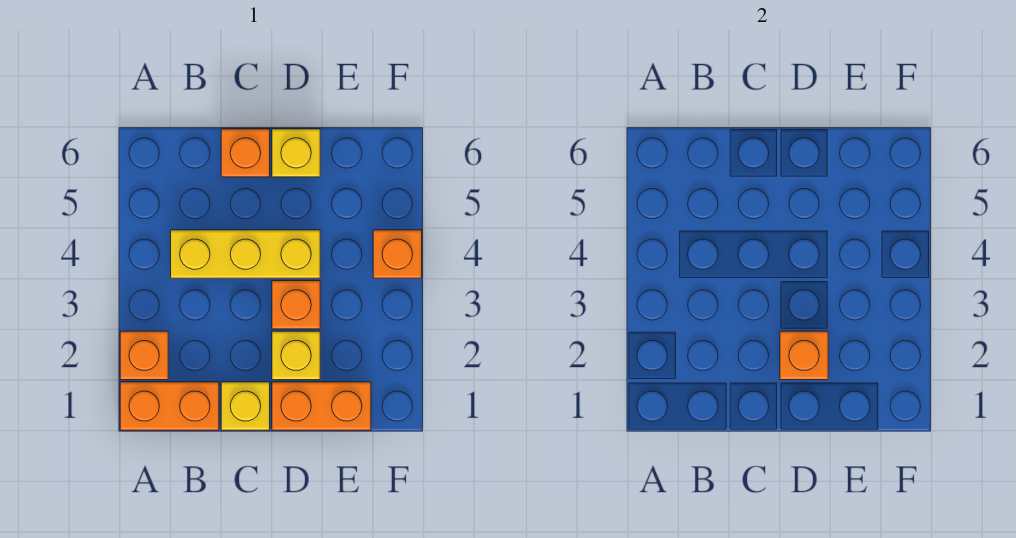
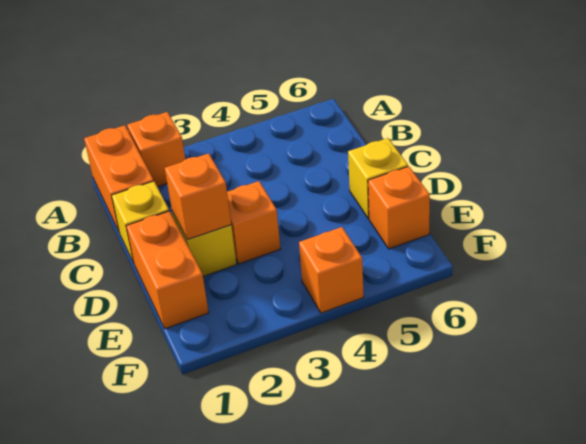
yellow 1x3 brick [171,230,320,278] -> none
orange 1x1 brick [221,129,270,177] -> orange 1x1 brick moved to [368,166,430,249]

